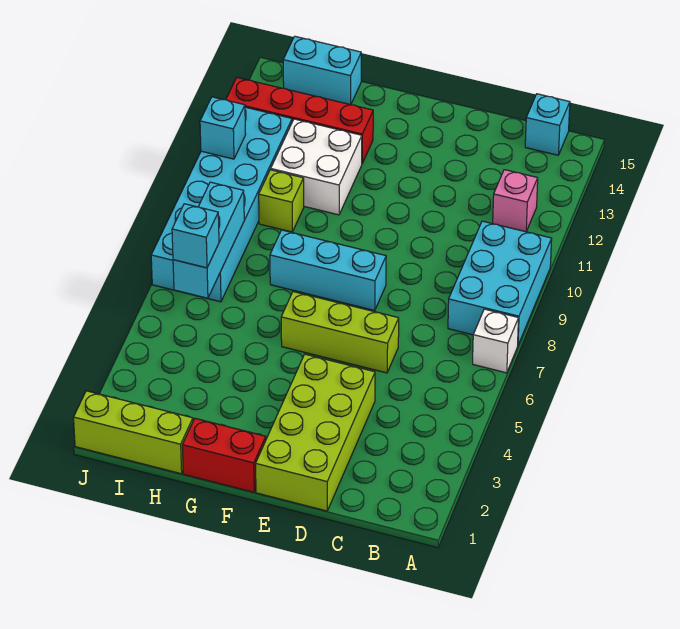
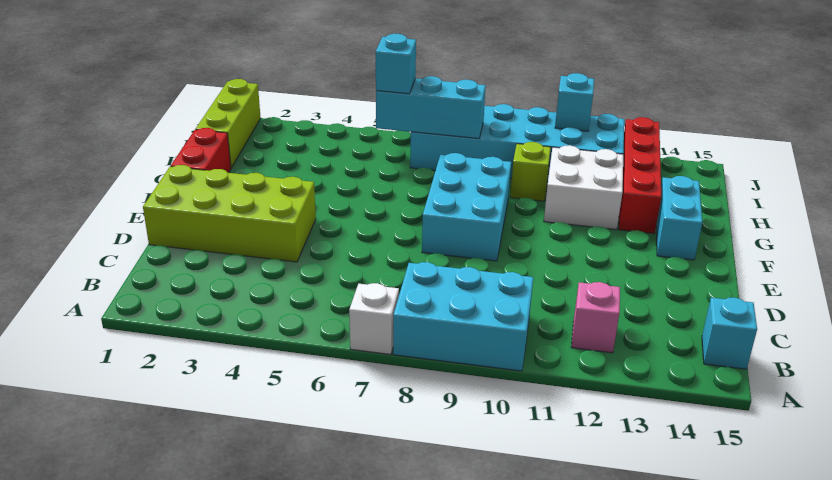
lime 1x3 brick [281,292,399,373] -> none
cyan 1x3 brick [270,230,386,311] -> cyan 2x3 brick [422,153,511,261]
cyan 1x2 brick [283,36,361,105] -> cyan 1x2 brick moved to [656,176,702,260]

